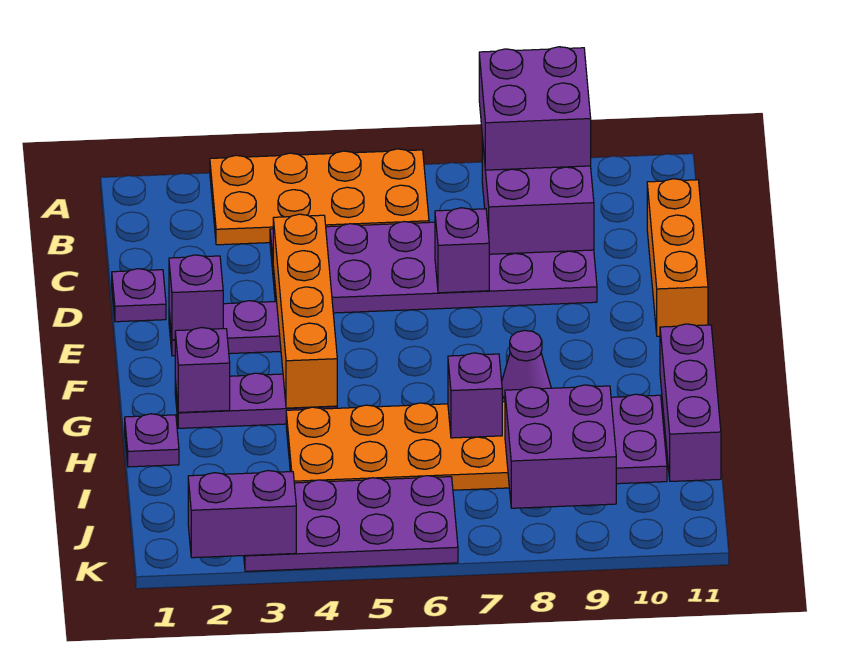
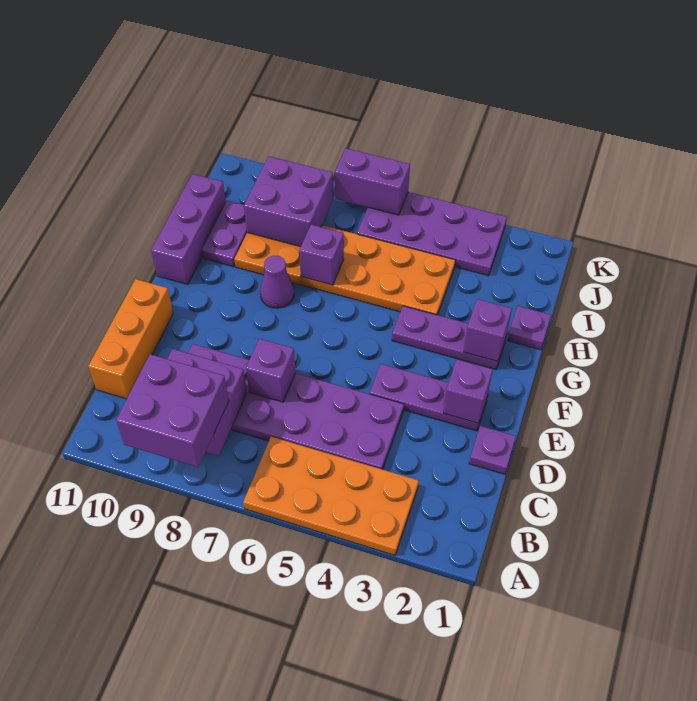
orange 1x4 brick [273,214,337,408] -> none
purple 1x2 brick [188,471,296,558] -> purple 1x2 brick moved to [335,148,410,215]

